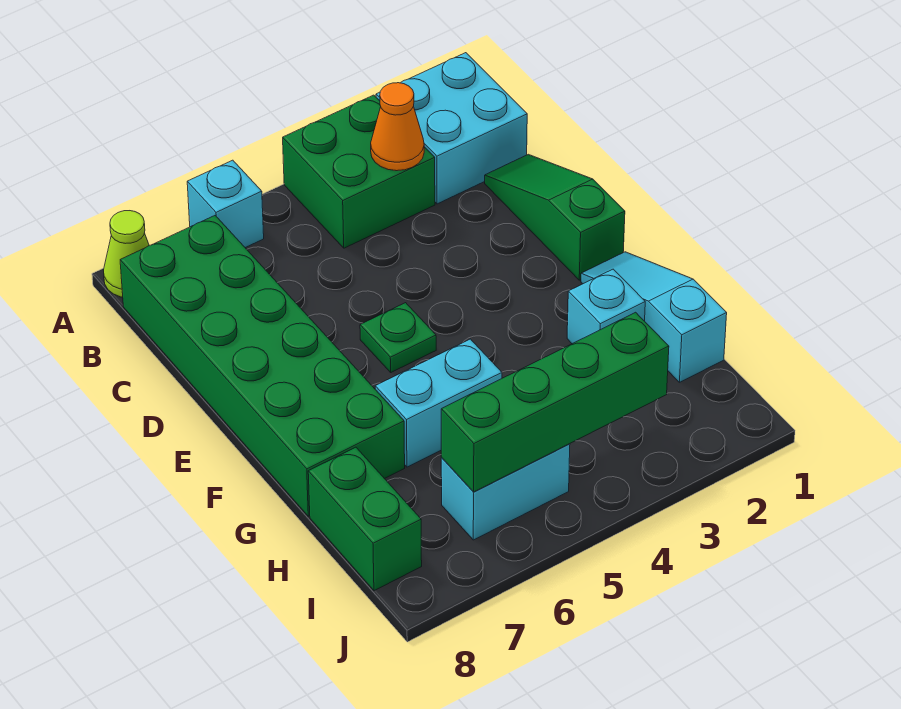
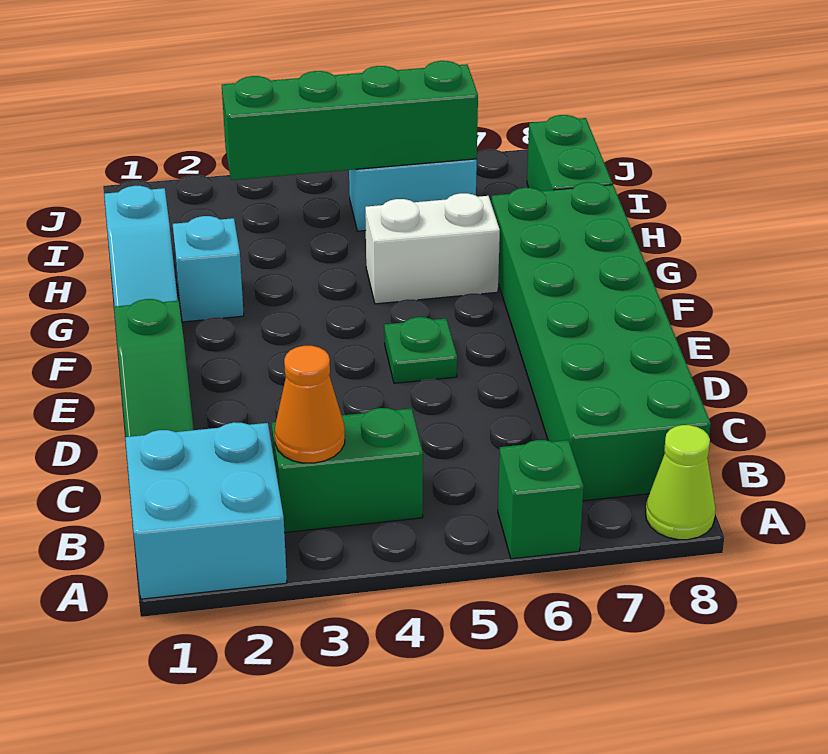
green 2x2 brick [283,95,435,248] -> green 1x2 brick [272,408,423,533]
cyan 1x1 brick [187,160,264,248] -> green 1x1 brick [498,440,584,559]
cyan 1x2 brick [375,339,502,467] -> white 1x2 brick [365,193,500,304]

